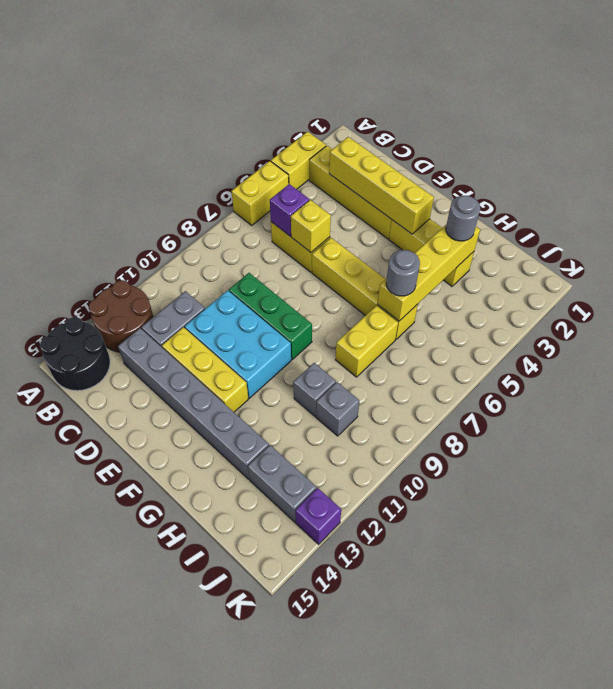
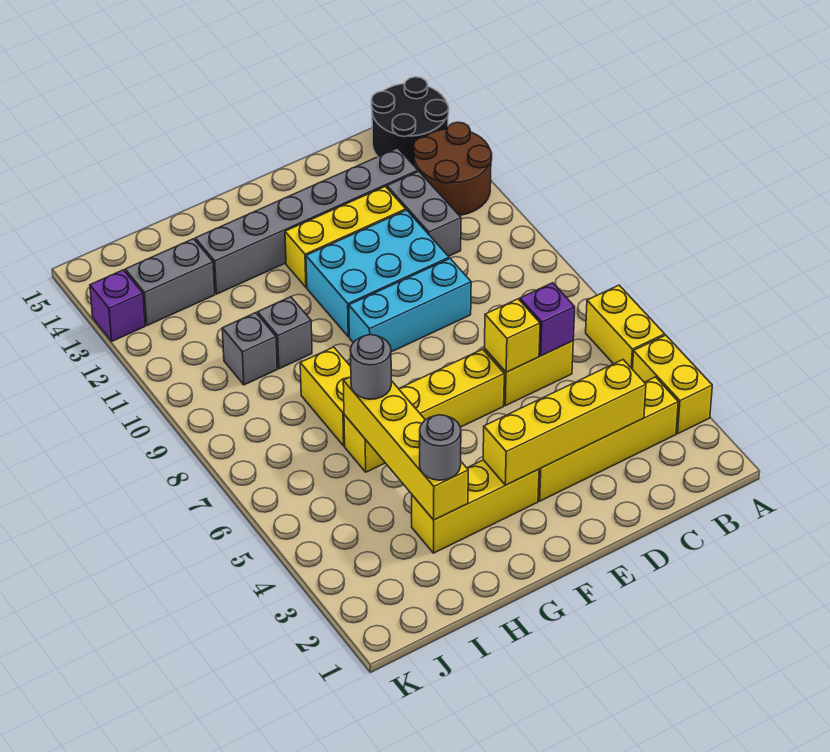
green 1x3 brick [229,273,312,359] -> cyan 1x3 brick [349,259,471,352]

